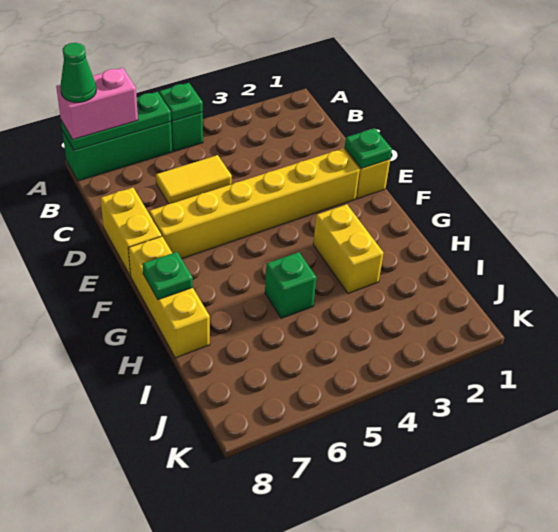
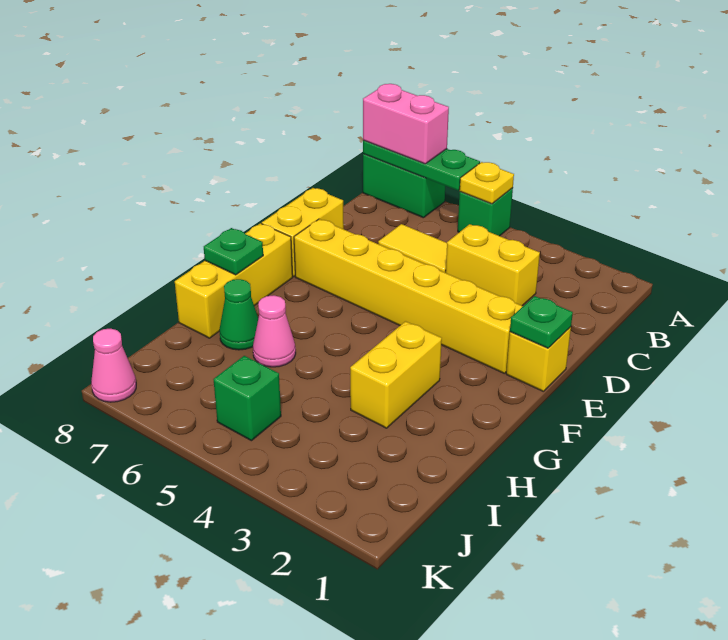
green 1x1 plate [159,83,203,121] -> yellow 1x1 plate [460,162,514,204]
green 1x3 brick [62,122,172,181] -> green 1x2 brick [363,154,445,218]
green 1x1 cone [60,43,96,102] -> green 1x1 cone moved to [219,279,258,350]
none -> yellow 1x2 brick [446,224,540,306]
green 1x1 brick [265,252,316,318] -> green 1x1 brick moved to [213,356,281,441]
none -> pink 1x1 cone [253,295,296,367]
none -> pink 1x1 cone [91,329,136,402]

